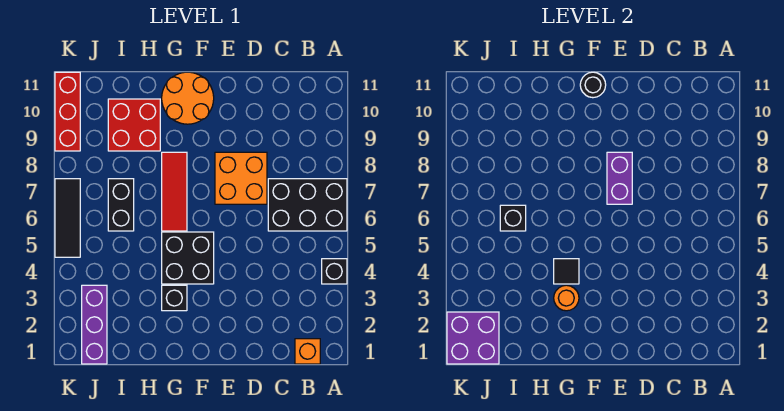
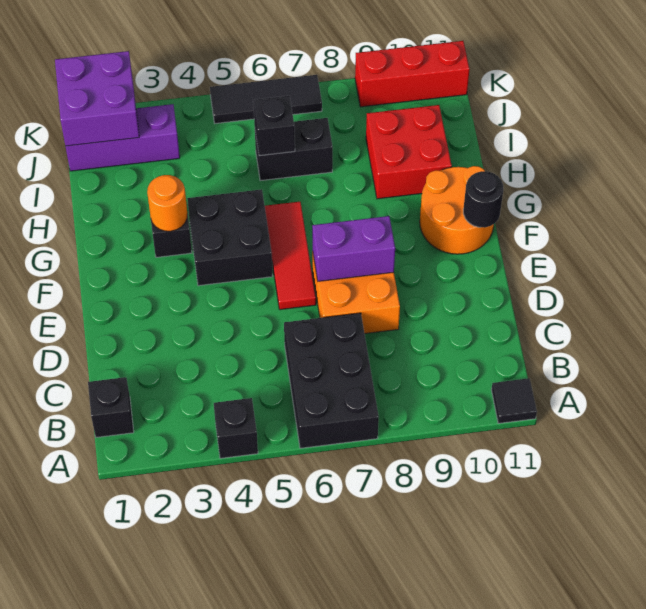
orange 1x1 brick [295,339,320,364] -> black 1x1 brick [88,377,134,437]
black 1x1 tile [554,259,579,284] -> black 1x1 tile moved to [491,378,537,423]
red 1x3 tile [162,152,187,231] -> red 1x3 tile turned to [265,202,316,310]

